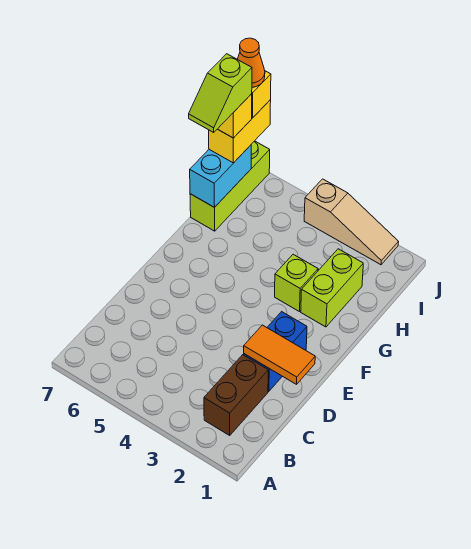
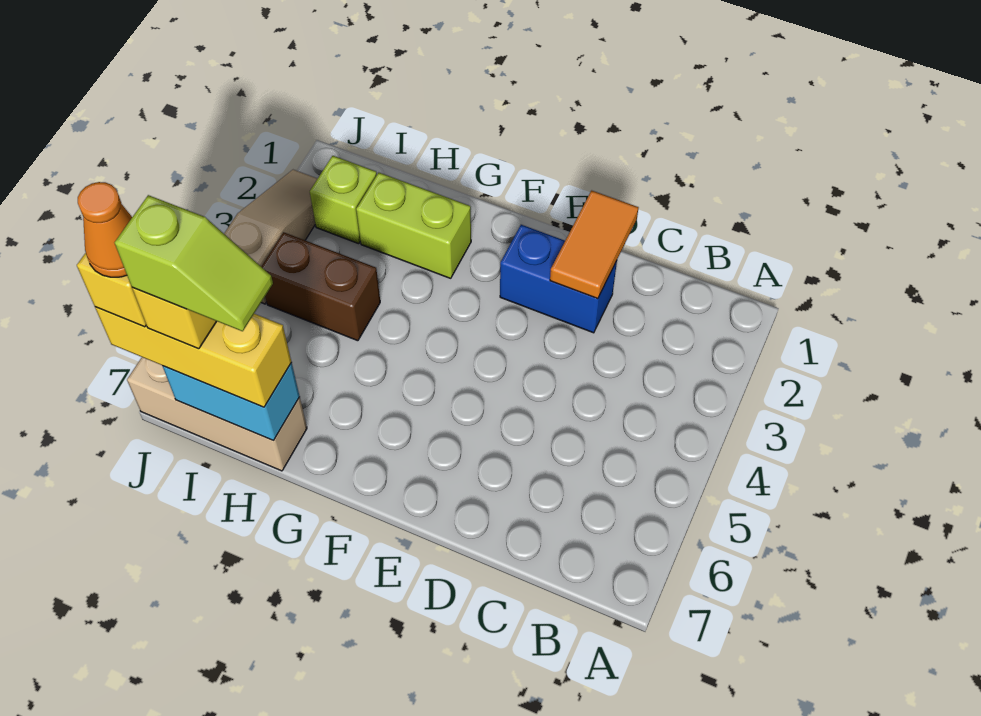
brown 1x2 brick [204,355,268,435] -> brown 1x2 brick moved to [261,232,380,341]
lime 1x1 brick [275,254,318,312] -> lime 1x1 brick moved to [310,156,377,244]
lime 1x3 brick [190,141,270,231] -> tan 1x3 brick [127,357,307,471]
yellow 1x2 brick [209,100,271,163] -> yellow 1x3 brick [95,307,291,407]

